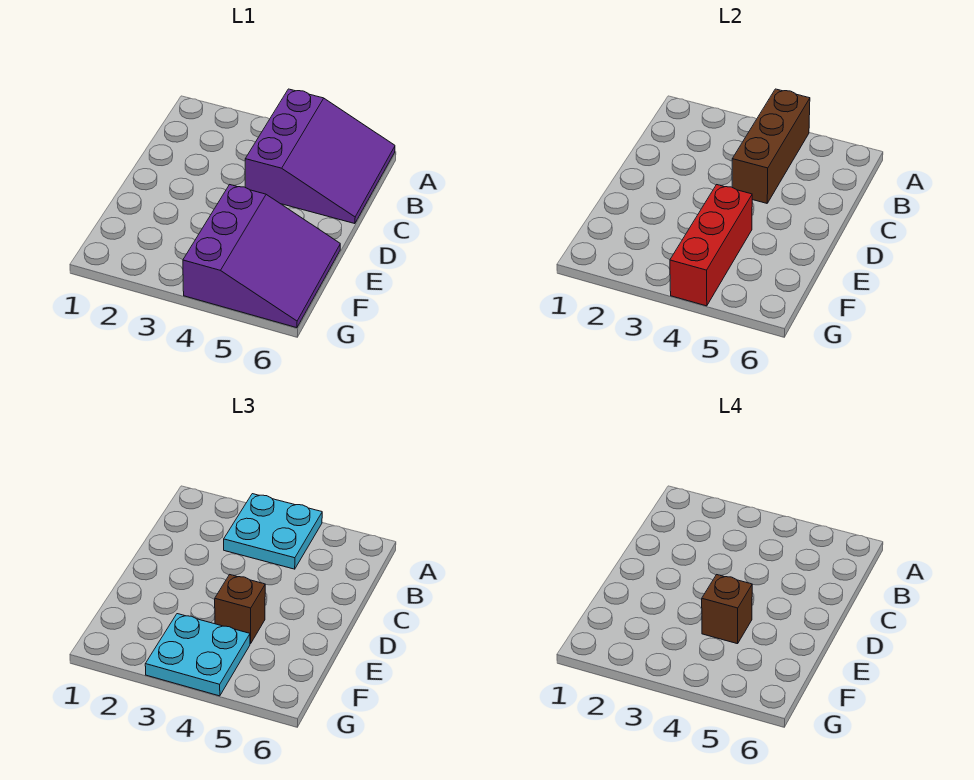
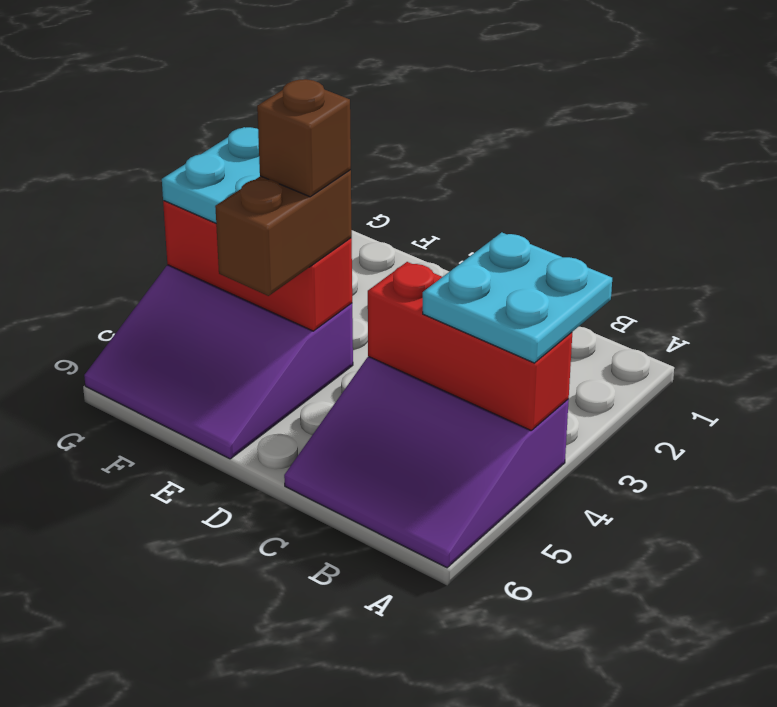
brown 1x3 brick [732,89,810,203] -> red 1x3 brick [368,262,572,430]
brown 1x1 brick [215,575,265,644] -> brown 1x2 brick [215,170,352,296]

